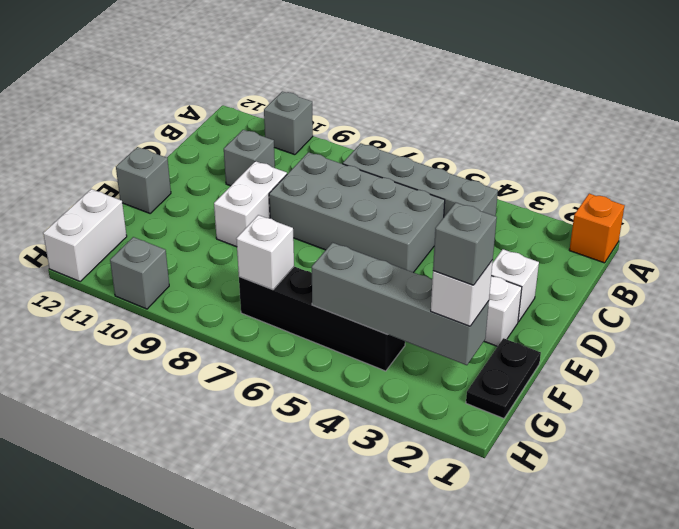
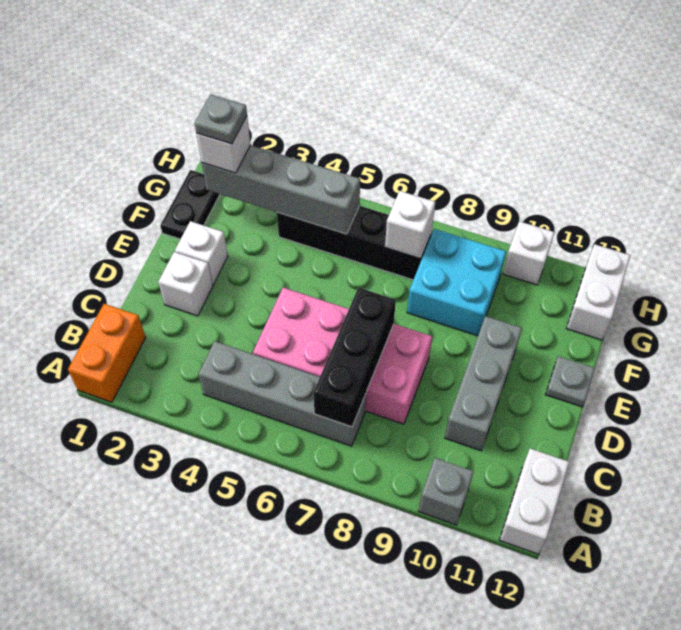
orange 1x1 brick [569,194,625,263] -> orange 1x2 brick [68,304,146,402]
none -> black 1x3 brick [313,288,396,427]
grey 2x4 brick [269,152,445,272] -> pink 2x4 brick [253,288,432,424]
grey 1x1 brick [224,130,275,186] -> grey 1x3 brick [445,316,522,451]
white 1x2 brick [214,161,287,247] -> white 1x2 brick moved to [500,449,569,554]
grey 1x1 brick [116,147,171,213] -> grey 1x1 plate [545,356,595,407]
none -> cyan 2x2 brick [407,229,506,336]
grey 1x1 brick [433,203,497,285] -> grey 1x1 plate [195,94,247,144]
grey 1x1 brick [110,237,169,309] -> white 1x1 brick [503,221,555,285]

